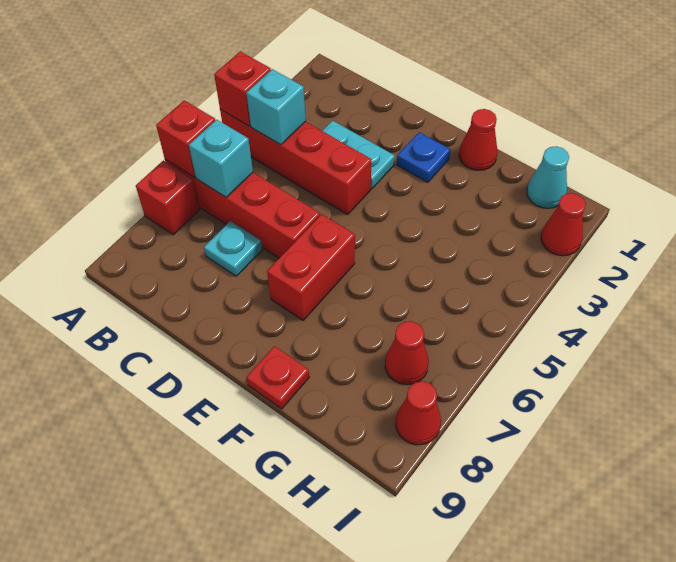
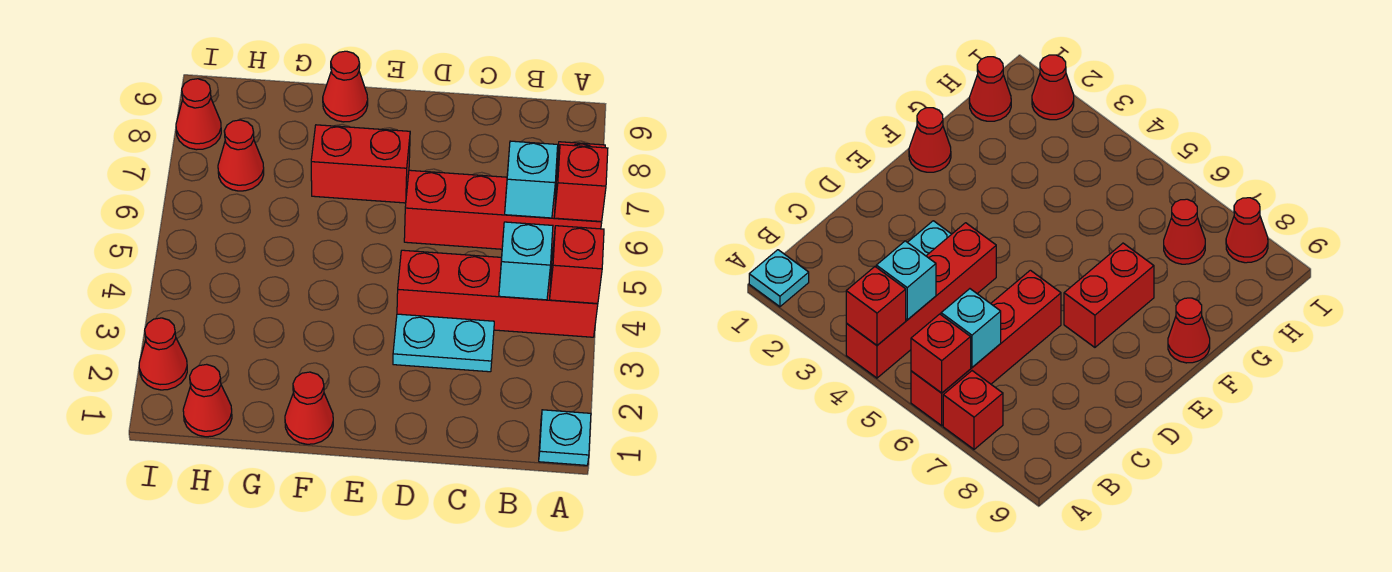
cyan 1x1 plate [204,221,262,276] -> cyan 1x1 plate moved to [539,410,591,465]
blue 1x1 plate [397,132,450,183] -> none
red 1x2 brick [267,214,355,320] -> red 1x2 brick turned to [311,125,410,203]
red 1x1 plate [246,346,309,409] -> red 1x1 cone [323,51,368,122]
cyan 1x1 cone [527,146,569,208] -> red 1x1 cone [183,364,232,437]

